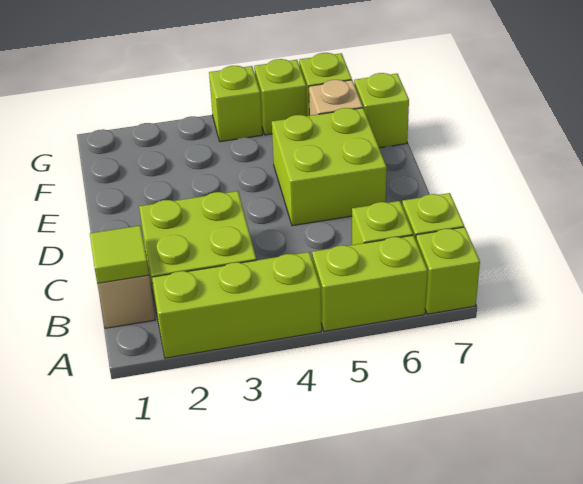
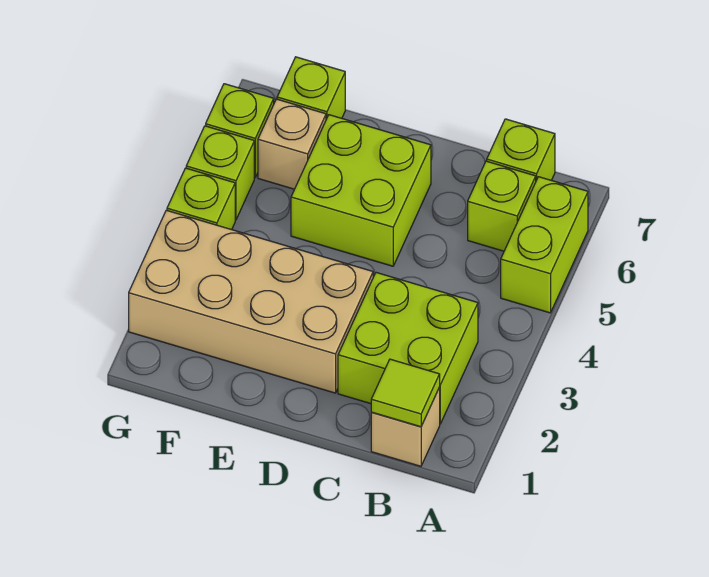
lime 1x3 brick [152,252,321,358] -> none
lime 1x1 brick [416,227,480,314] -> none
none -> tan 2x4 brick [129,210,373,393]

